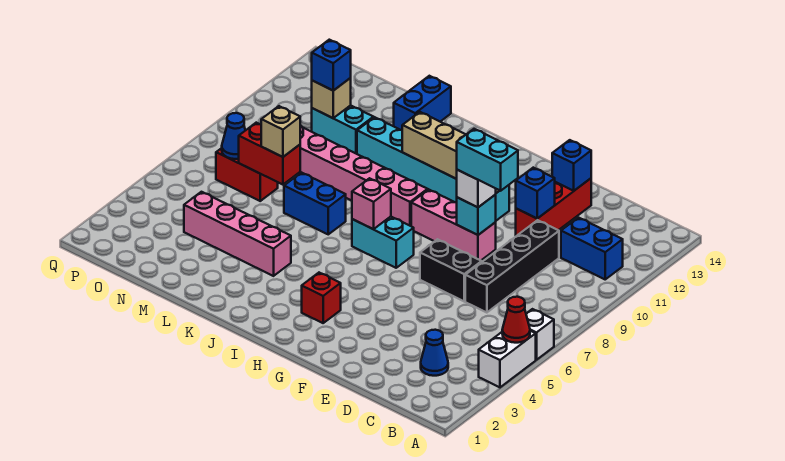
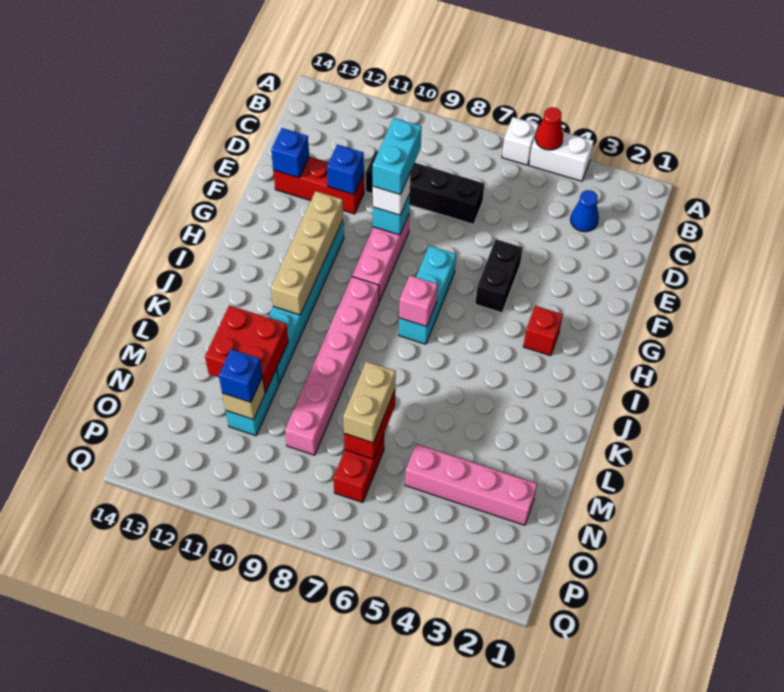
blue 1x2 brick [561,218,623,279] -> none
black 1x2 brick [420,239,482,301] -> black 1x2 brick moved to [475,239,523,313]
cyan 1x2 brick [352,217,414,268] -> cyan 1x3 brick [399,246,456,344]
pink 1x4 brick [184,192,291,276] -> pink 1x4 brick turned to [405,444,537,525]
blue 1x2 brick [284,173,346,234] -> none
none -> red 2x2 brick [205,305,288,393]
blue 1x2 brick [394,76,451,130] -> none
tan 1x1 brick [261,106,300,157] -> tan 1x2 brick [343,362,396,443]
blue 1x1 cone [222,113,245,159] -> none

